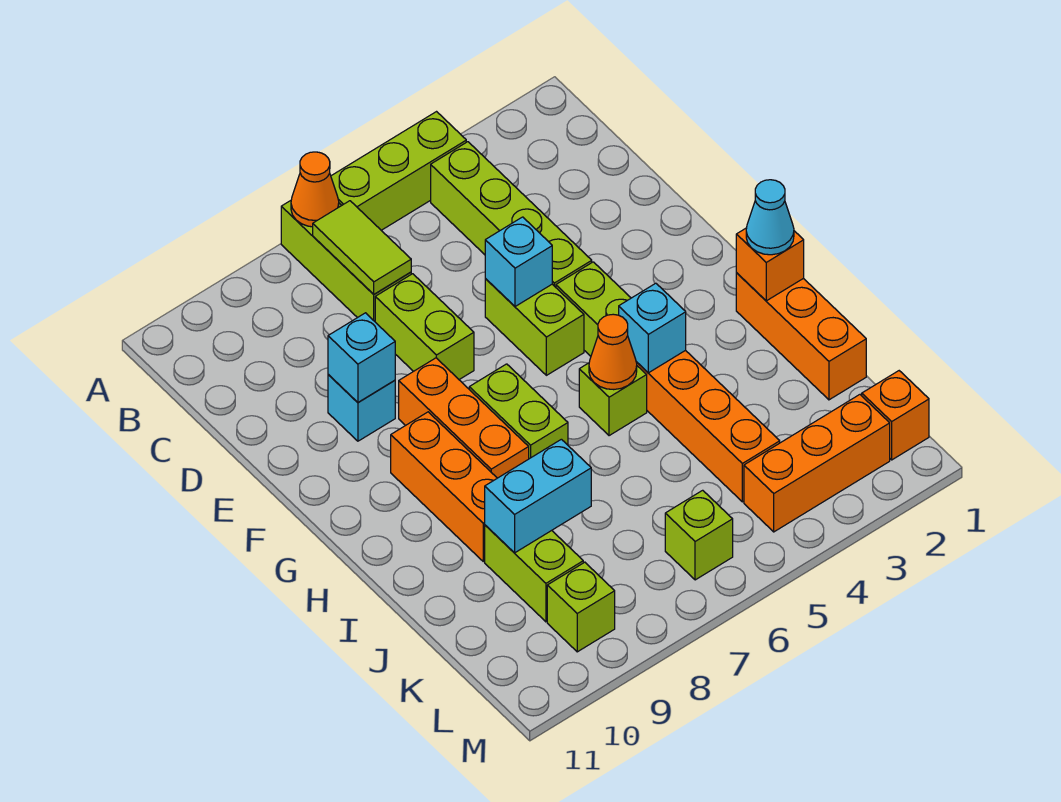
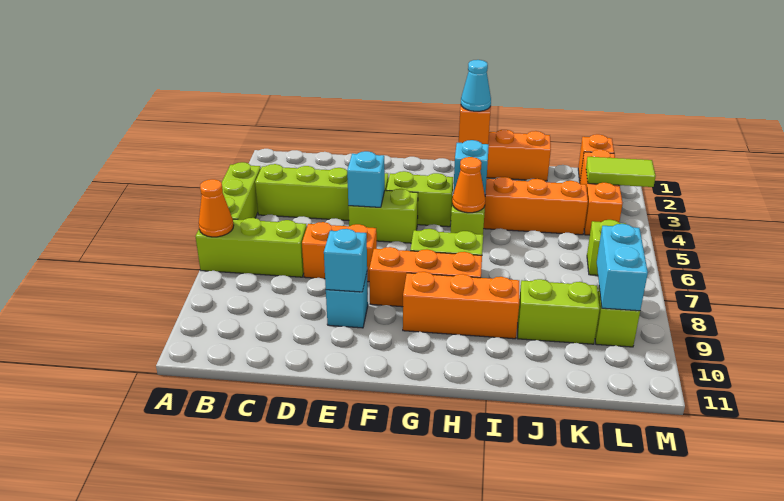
lime 1x2 tile [313,201,411,294] -> lime 1x2 tile moved to [586,157,656,187]
lime 1x2 brick [375,274,474,380] -> orange 1x2 brick [302,222,377,282]
cyan 1x2 brick [485,439,591,553] -> cyan 1x2 brick moved to [597,224,648,311]

